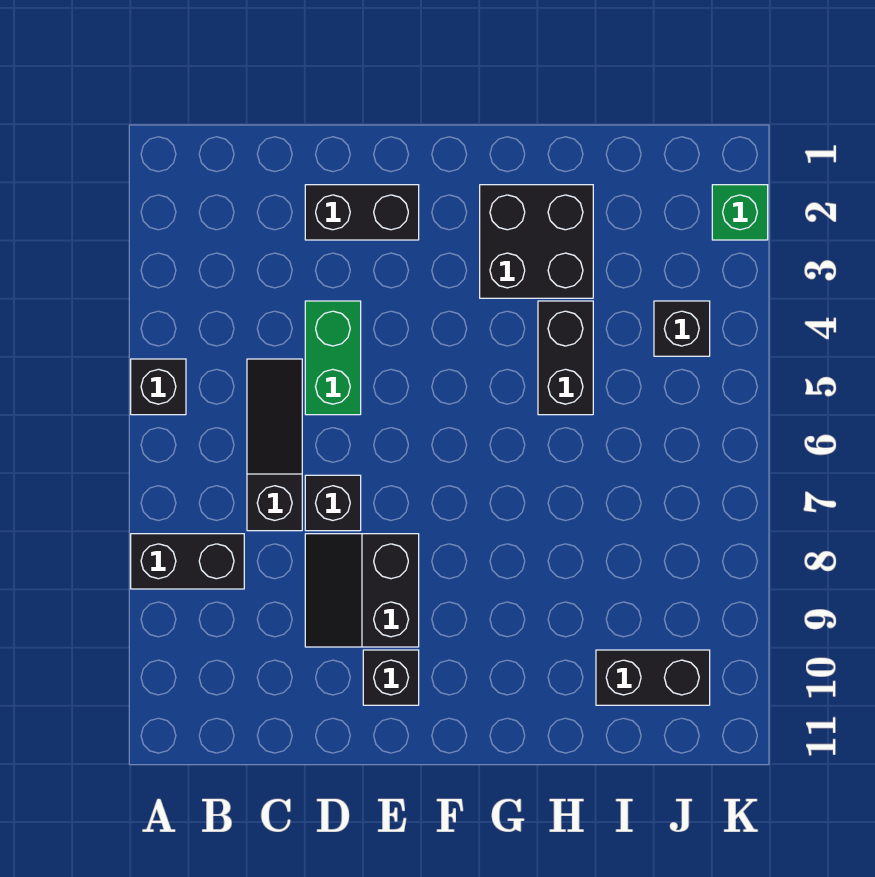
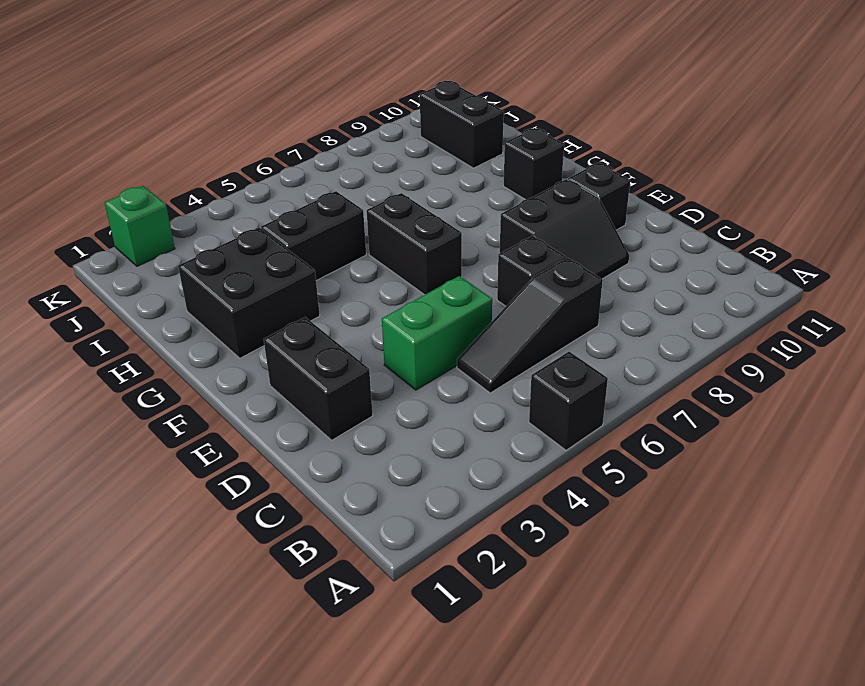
black 1x2 brick [131,534,244,589] -> black 1x2 brick moved to [367,193,462,295]
black 1x1 brick [654,301,710,356] -> black 1x1 brick moved to [504,128,564,200]

